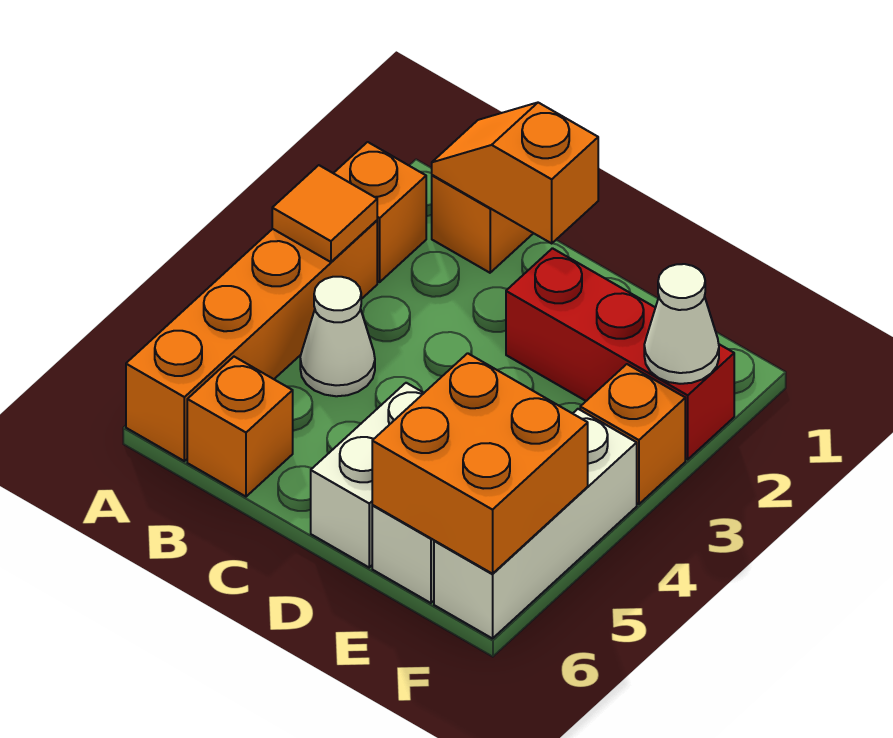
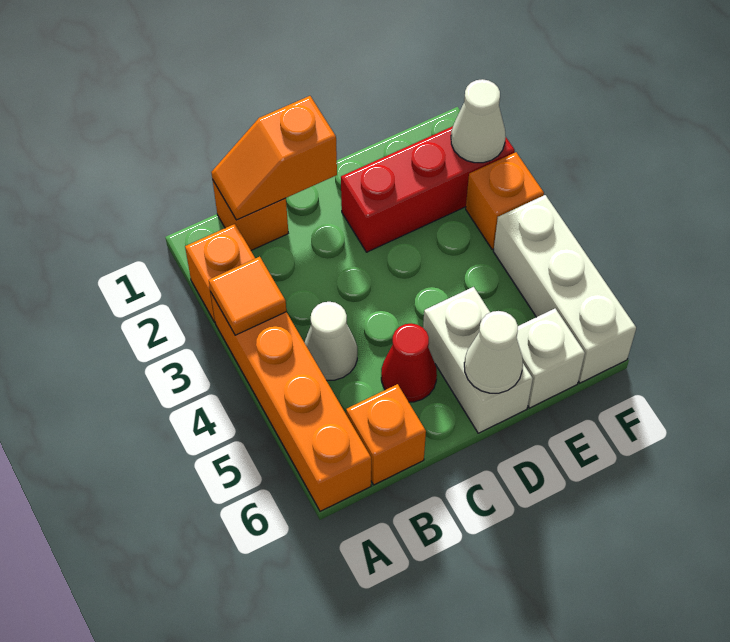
none -> red 1x1 cone [381,323,437,402]
none -> white 1x1 cone [464,311,523,393]
orange 2x2 brick [372,353,588,574] -> none

